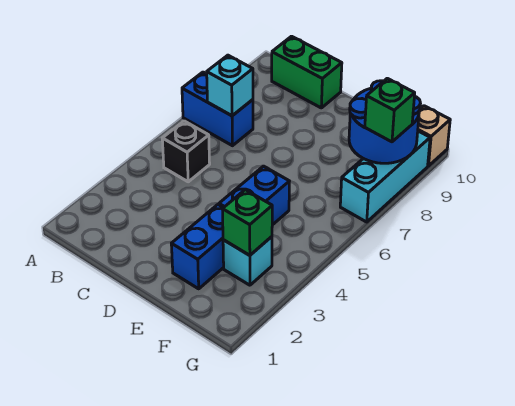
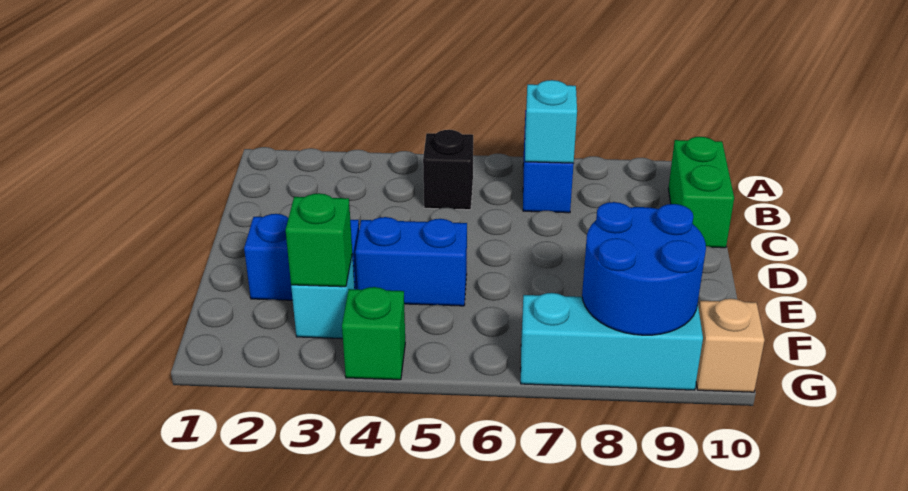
green 1x1 brick [365,78,415,142] -> green 1x1 brick moved to [342,287,405,380]

